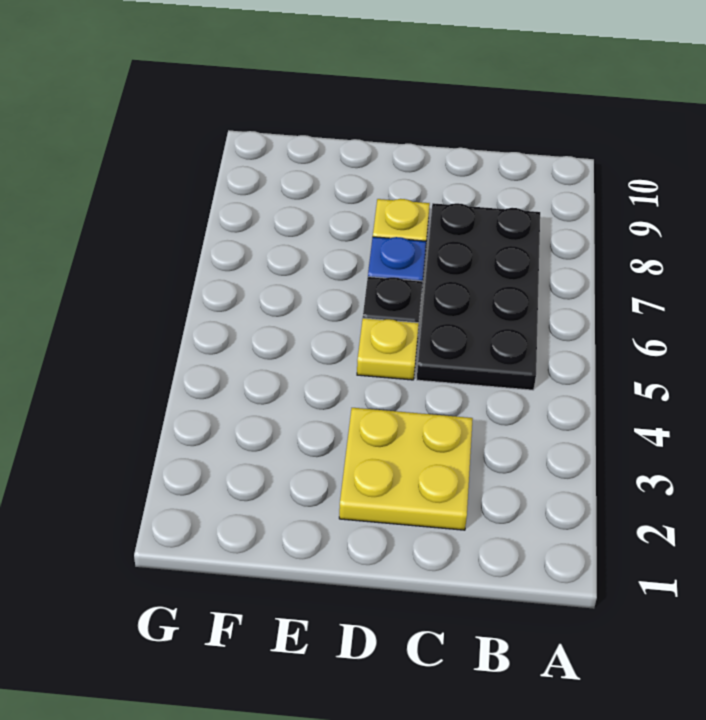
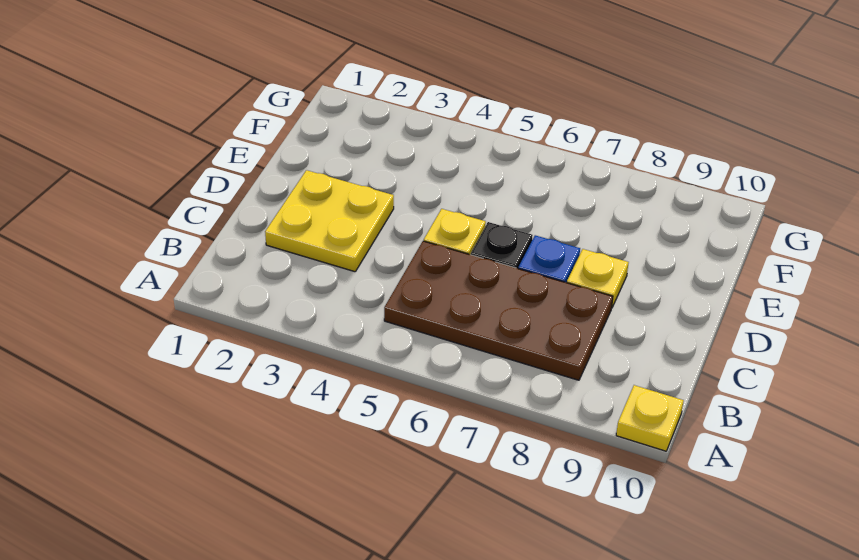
none -> yellow 1x1 plate [616,385,684,451]
black 2x4 plate [417,203,540,390] -> brown 2x4 plate [384,241,613,380]

